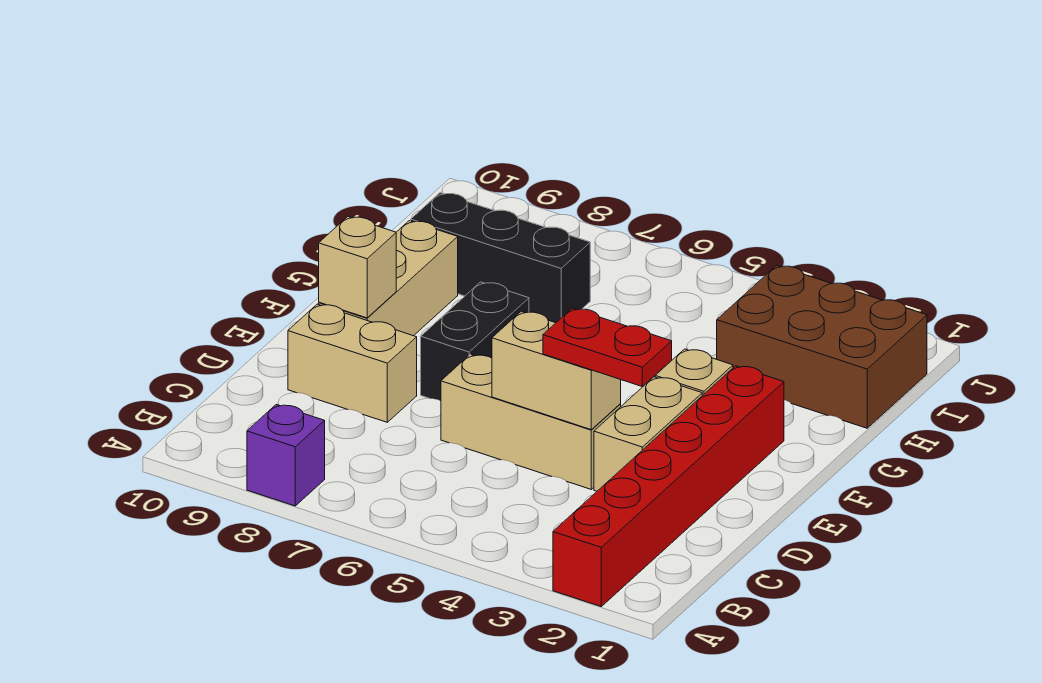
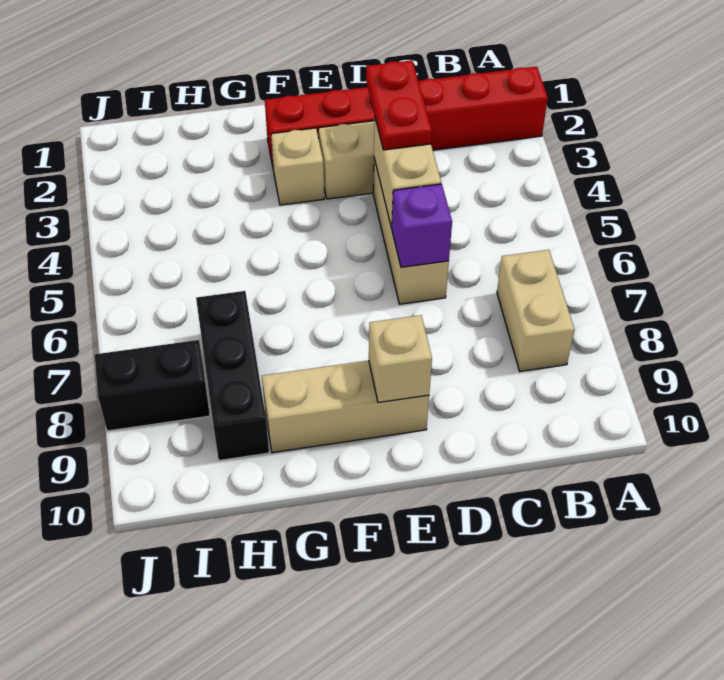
purple 1x1 brick [247,405,325,506] -> purple 1x1 brick moved to [392,184,452,267]
tan 1x2 brick [288,304,417,422] -> tan 1x2 brick moved to [497,250,574,371]
black 1x2 brick [421,282,529,401] -> black 1x2 brick moved to [95,340,210,431]
brown 2x3 brick [717,265,927,428] -> none

